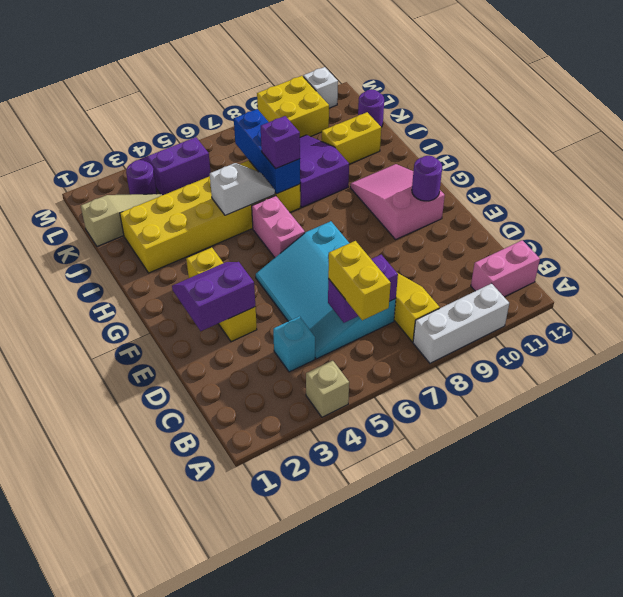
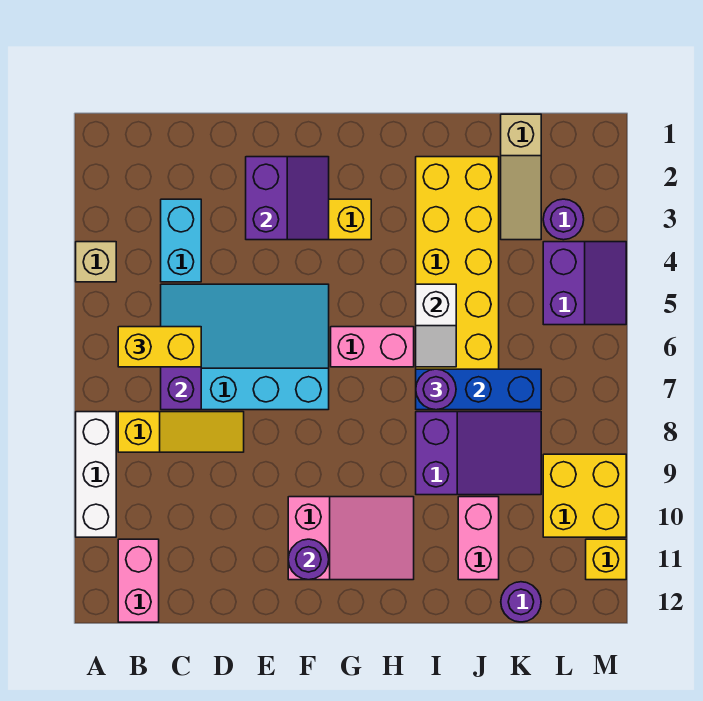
cyan 1x1 brick [273,316,315,372] -> cyan 1x2 brick [161,199,201,282]
purple 1x1 brick [261,116,300,169] -> purple 1x1 round brick [416,369,456,410]
yellow 1x2 brick [322,112,381,164] -> pink 1x2 brick [458,497,499,580]
white 1x1 brick [303,67,338,108] -> yellow 1x1 brick [586,539,626,580]

